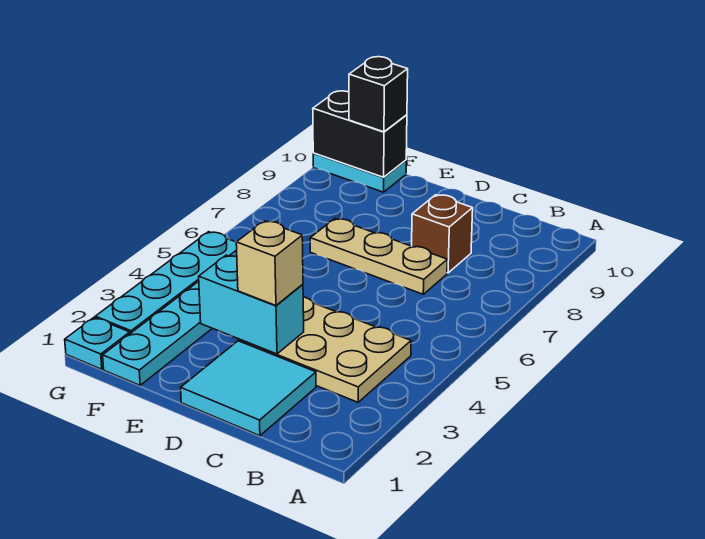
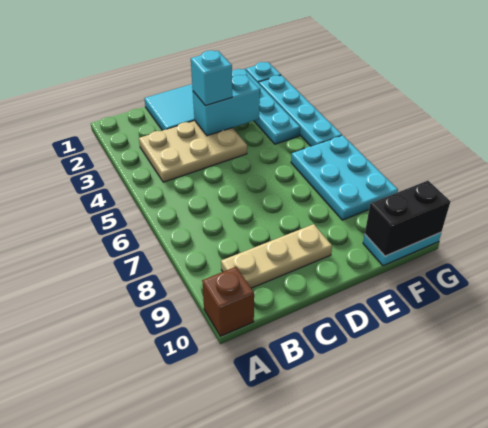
tan 1x3 plate [310,219,447,294] -> tan 1x3 plate moved to [221,224,332,288]
brown 1x1 brick [412,195,473,273] -> brown 1x1 brick moved to [202,267,254,336]
tan 1x1 brick [236,221,303,306] -> cyan 1x1 brick [191,50,232,106]
none -> cyan 2x3 plate [291,136,398,220]
black 1x1 brick [349,57,408,132] -> none

